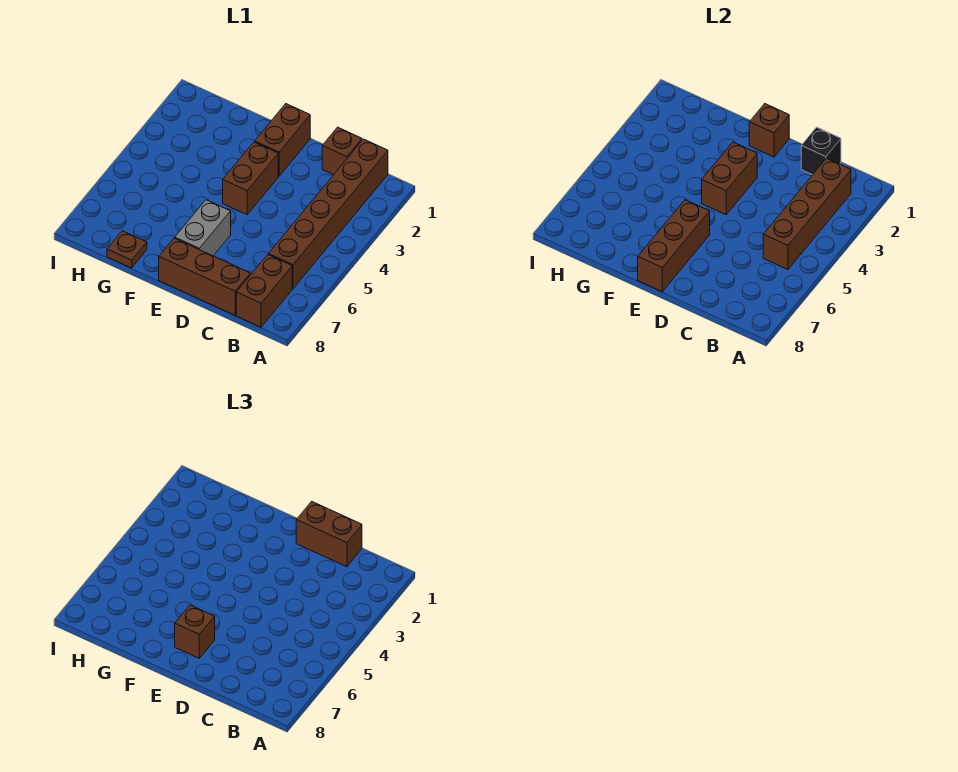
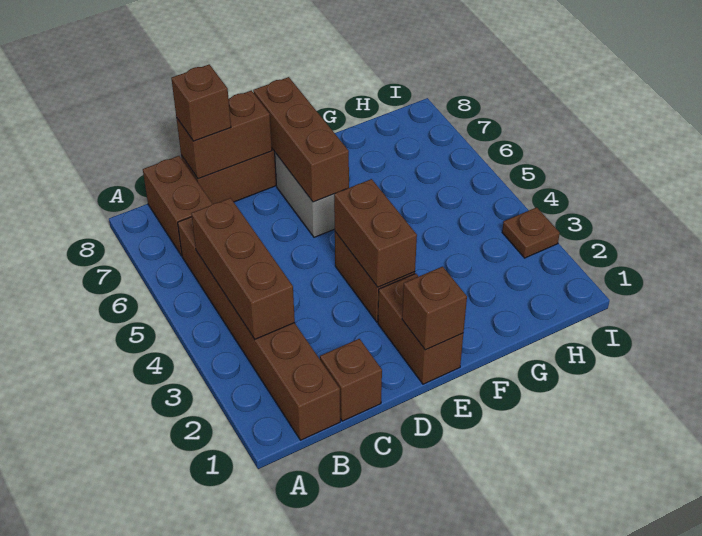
brown 1x4 brick [763,158,851,270] -> brown 1x3 brick [191,198,295,339]
black 1x1 brick [801,127,841,175] -> none
brown 1x2 brick [296,501,362,567] -> brown 1x2 brick moved to [176,90,272,179]
brown 1x1 brick [175,605,215,658] -> brown 1x1 brick moved to [171,64,231,141]
brown 1x1 plate [107,231,147,268] -> brown 1x1 plate moved to [502,207,560,258]

